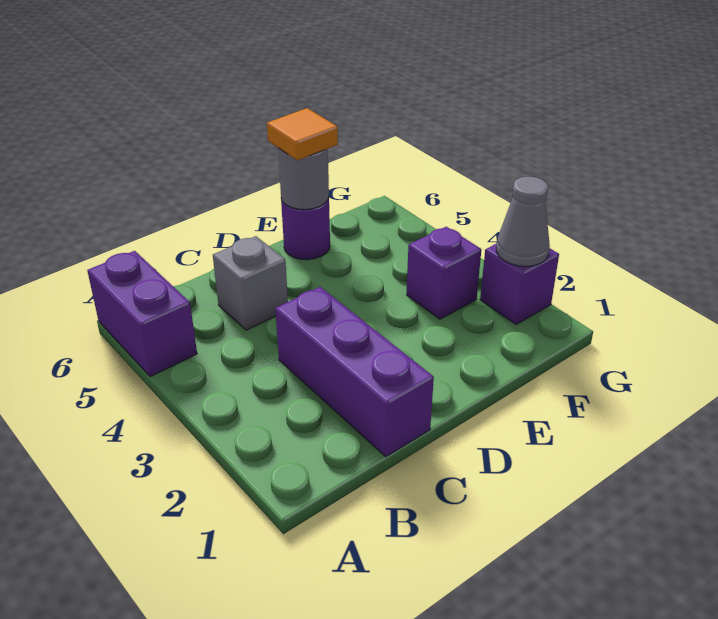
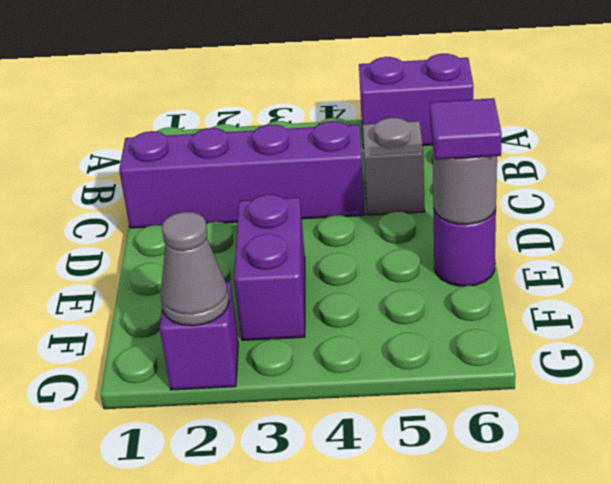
purple 1x3 brick [275,287,434,457] -> purple 1x4 brick [119,121,365,228]
orange 1x1 tile [267,108,338,160] -> purple 1x1 tile [430,98,502,160]
purple 1x1 brick [407,227,481,319] -> purple 1x2 brick [234,195,305,341]

